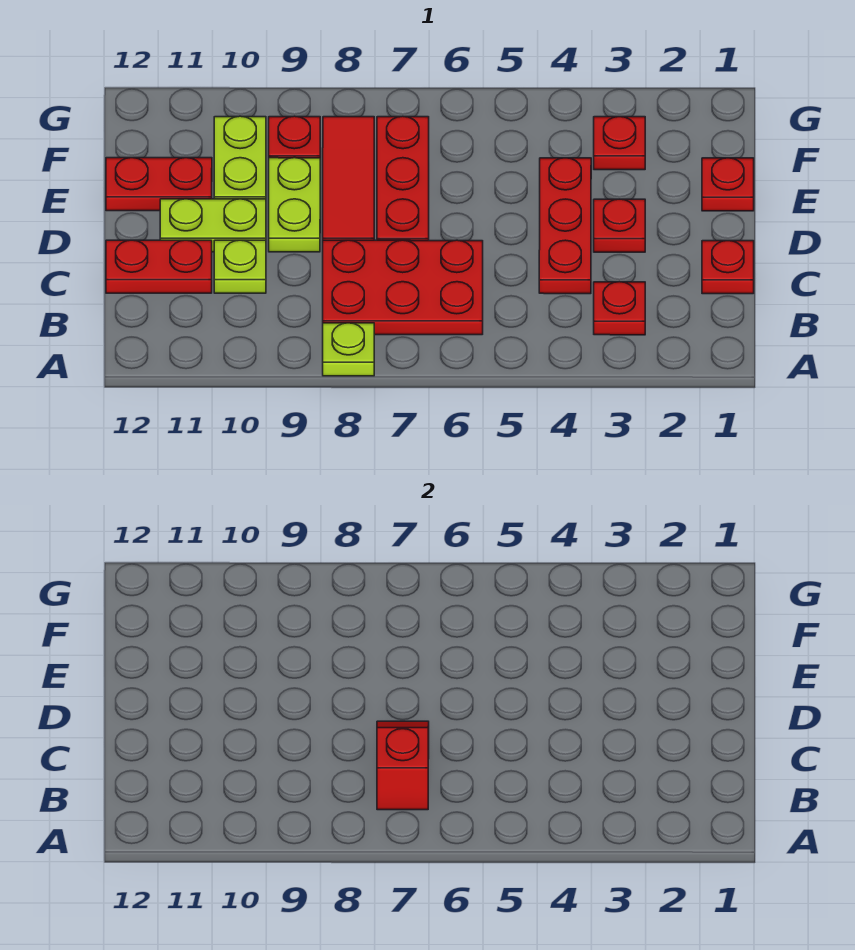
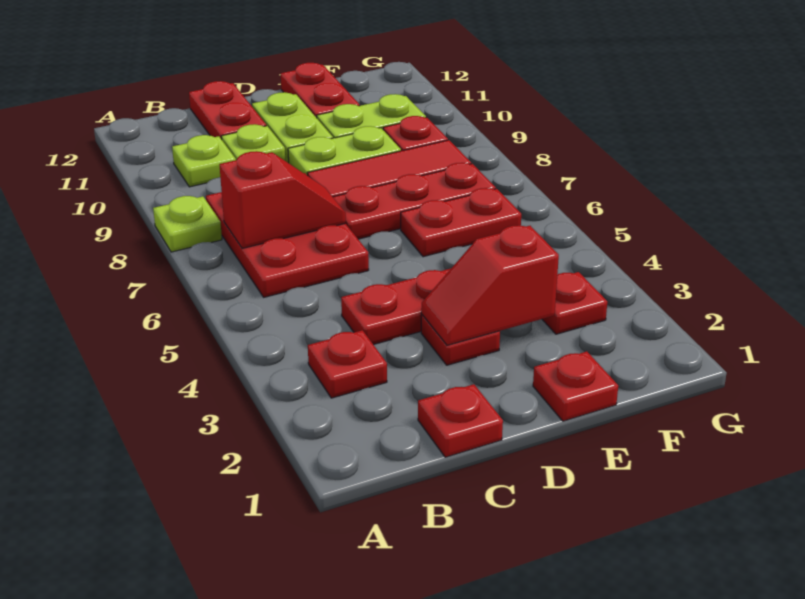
none -> lime 1x1 plate [172,135,236,187]
none -> red 1x2 slope [421,225,559,345]
none -> red 1x2 plate [401,188,521,257]

